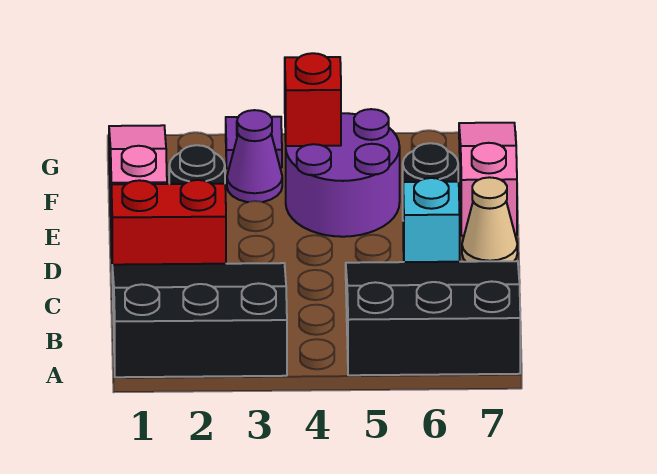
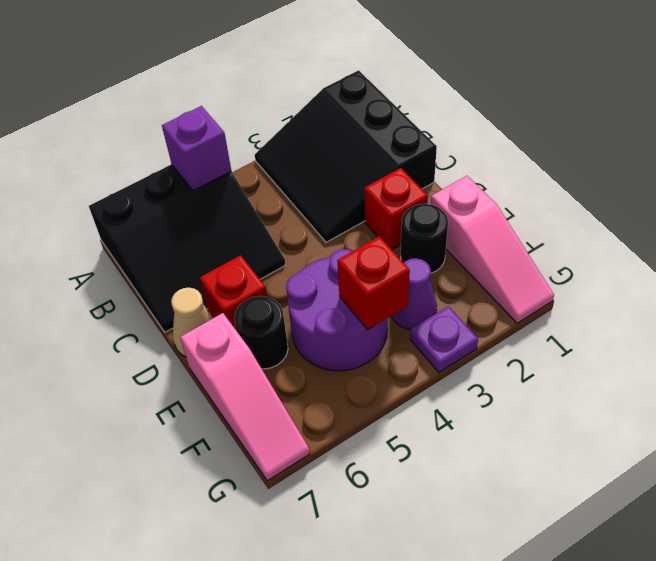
black 3x3 slope [112,263,287,377] -> black 3x3 slope turned to [255,70,437,242]
none -> purple 1x1 brick [162,106,231,191]
red 1x2 brick [111,180,226,265] -> red 1x1 brick [364,168,428,250]
cyan 1x1 brick [403,178,460,262] -> red 1x1 brick [200,255,267,331]

